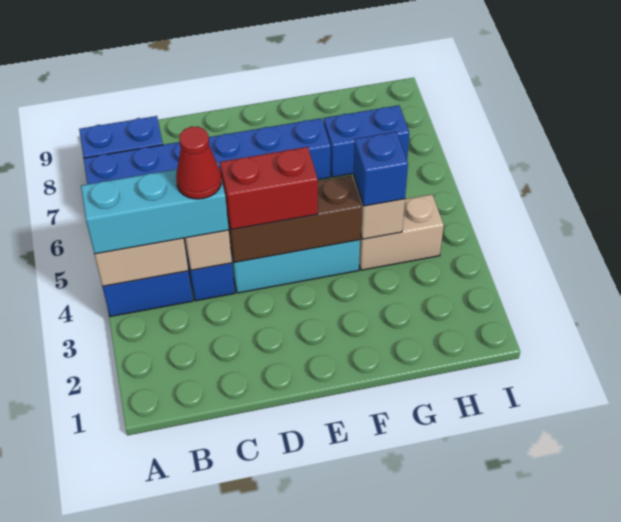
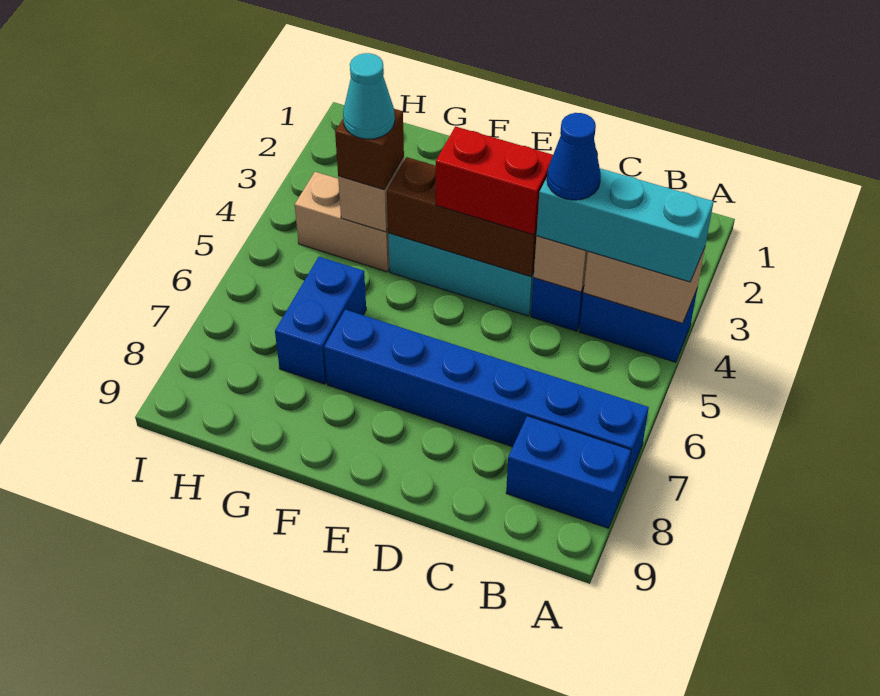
red 1x1 cone [176,127,221,199] -> blue 1x1 cone [547,113,601,200]
blue 1x1 brick [353,132,408,206] -> brown 1x1 brick [335,109,404,190]
none -> cyan 1x1 cone [343,53,395,139]
blue 1x2 brick [324,105,409,177] -> blue 1x2 brick turned to [275,257,366,384]

